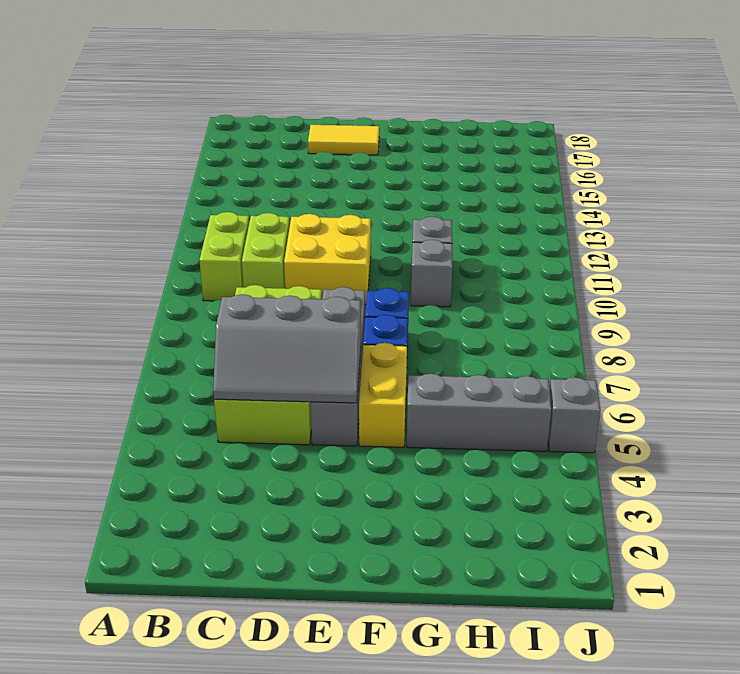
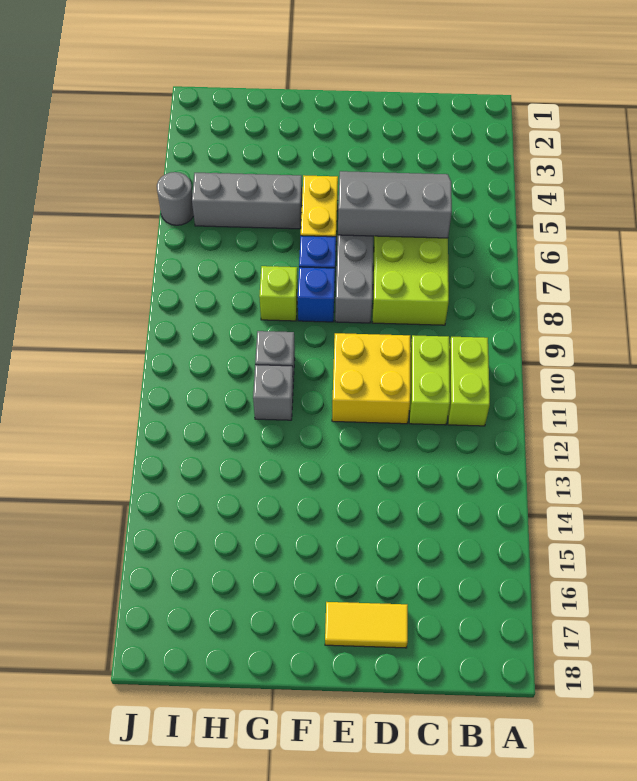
none -> lime 1x1 brick [259,266,298,321]
grey 1x1 brick [548,377,600,453] -> grey 1x1 round brick [157,172,194,225]

